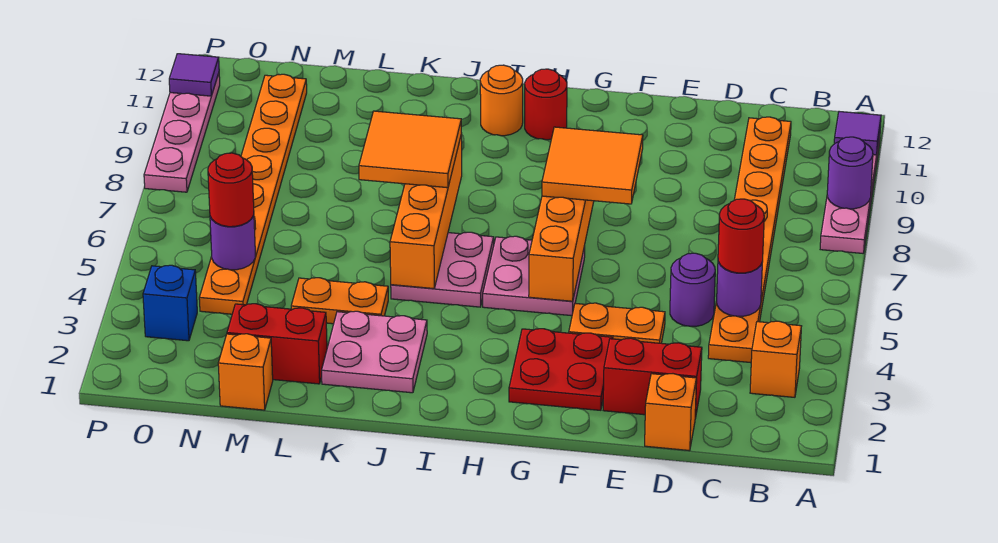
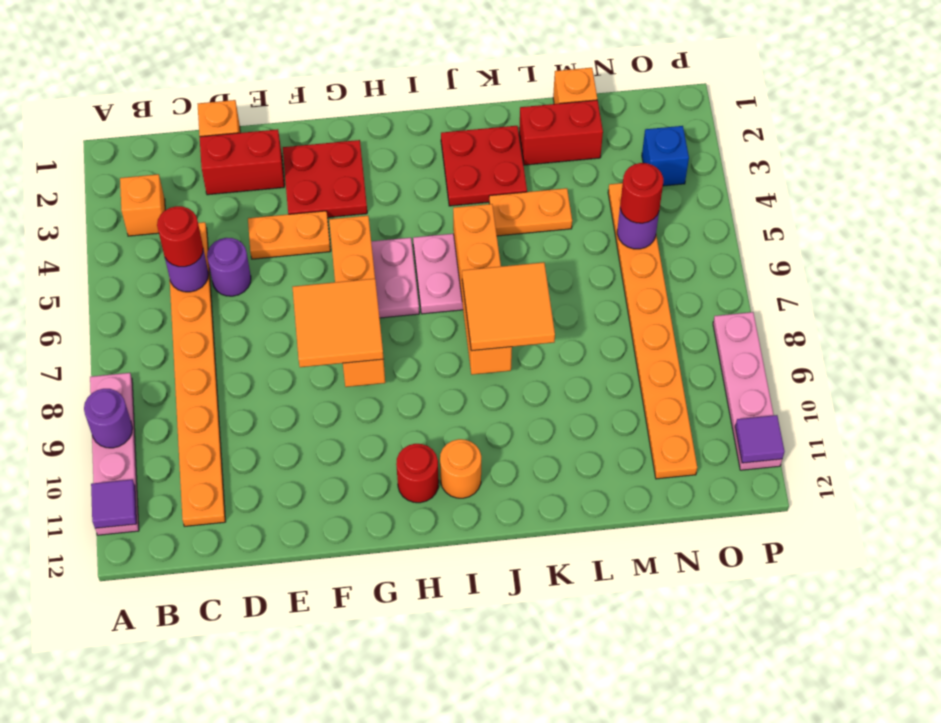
pink 2x2 plate [322,311,427,393] -> red 2x2 plate [441,126,527,206]

